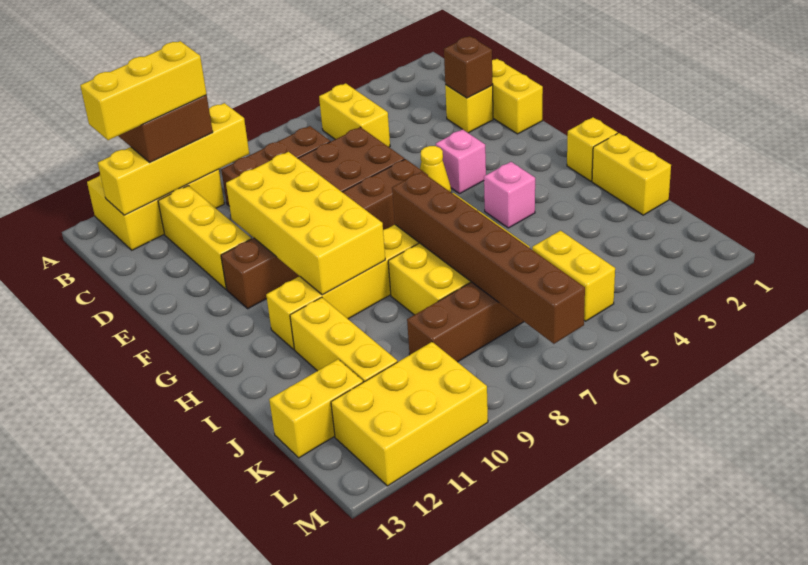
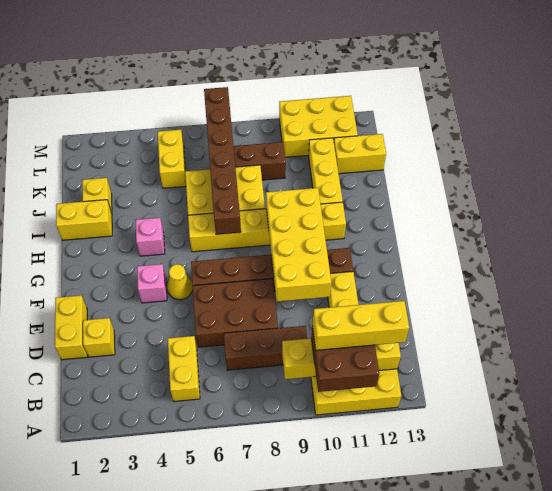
brown 1x1 brick [444,36,493,98] -> none
yellow 1x1 brick [567,117,618,181] -> yellow 1x1 brick moved to [82,178,112,213]
yellow 1x2 brick [592,133,671,215] -> yellow 1x2 brick turned to [56,200,112,240]

